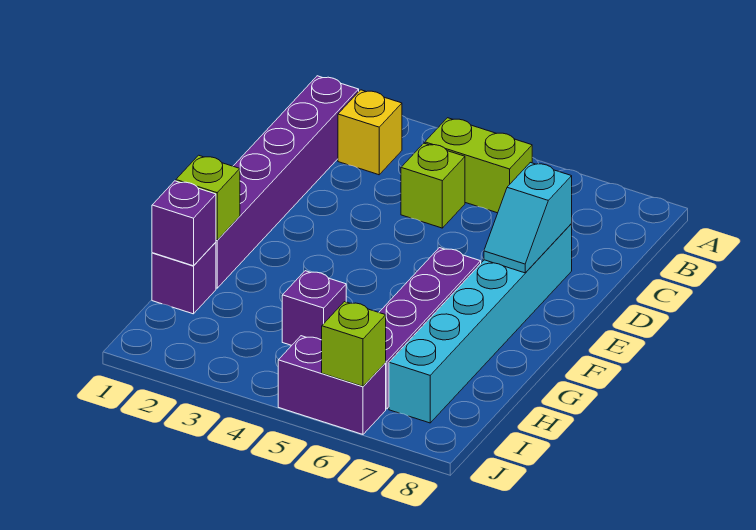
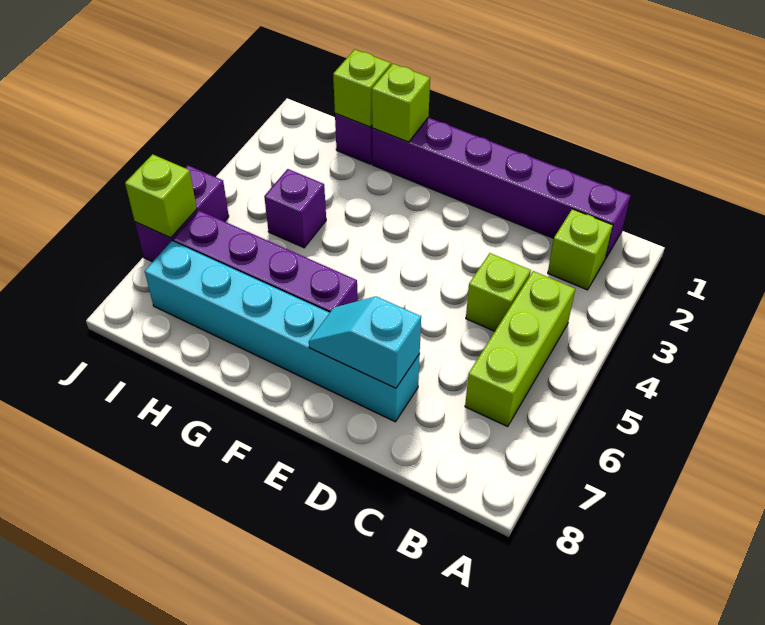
yellow 1x1 brick [338,90,402,175] -> lime 1x1 brick [548,209,613,290]
lime 1x2 brick [425,118,532,213] -> lime 1x3 brick [465,271,575,426]
purple 1x1 brick [152,181,216,266] -> lime 1x1 brick [333,50,391,127]

